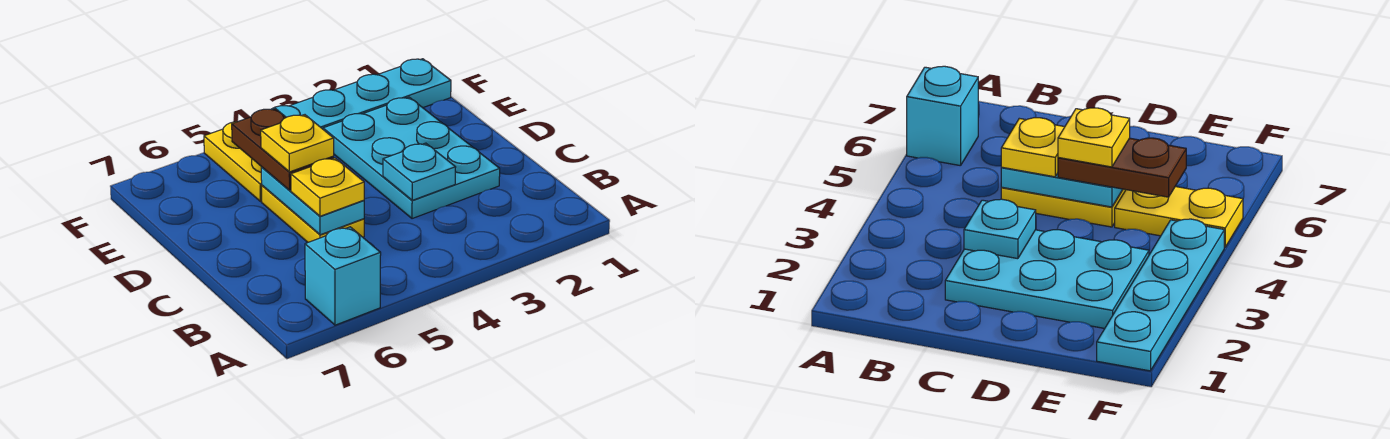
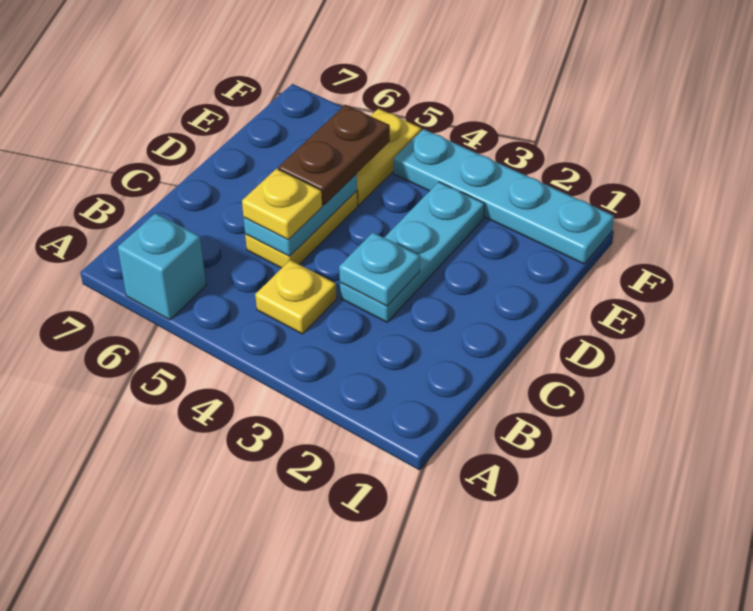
cyan 2x3 plate [323,97,500,219] -> cyan 1x3 plate [340,182,484,322]
yellow 1x1 plate [261,115,334,172] -> yellow 1x1 plate moved to [255,260,337,334]

